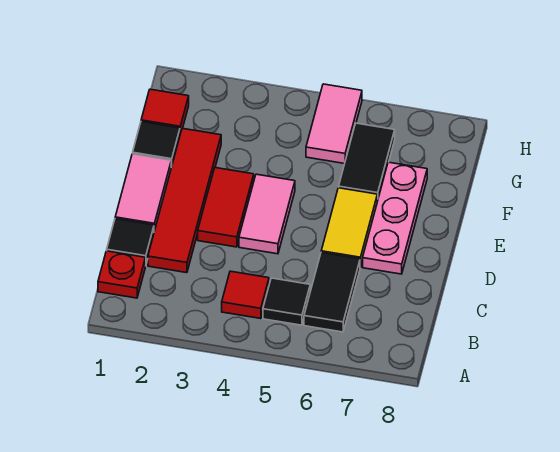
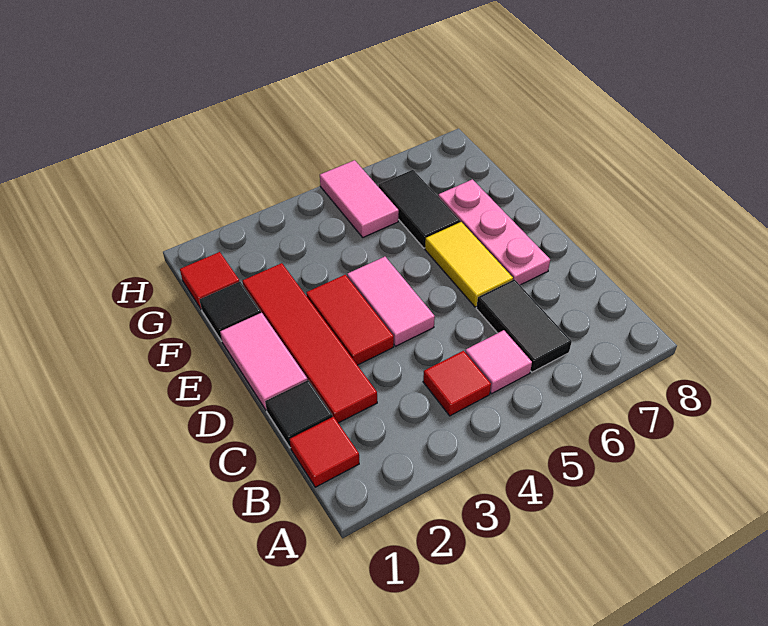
red 1x1 plate [98,251,145,298] -> red 1x1 tile [290,417,359,487]
black 1x1 tile [263,278,310,325] -> pink 1x1 tile [465,330,532,394]

